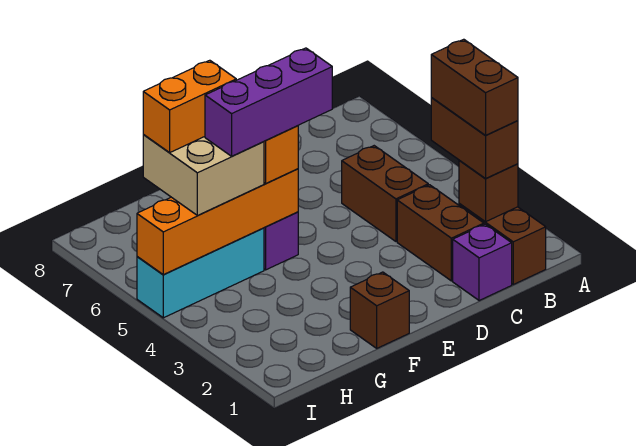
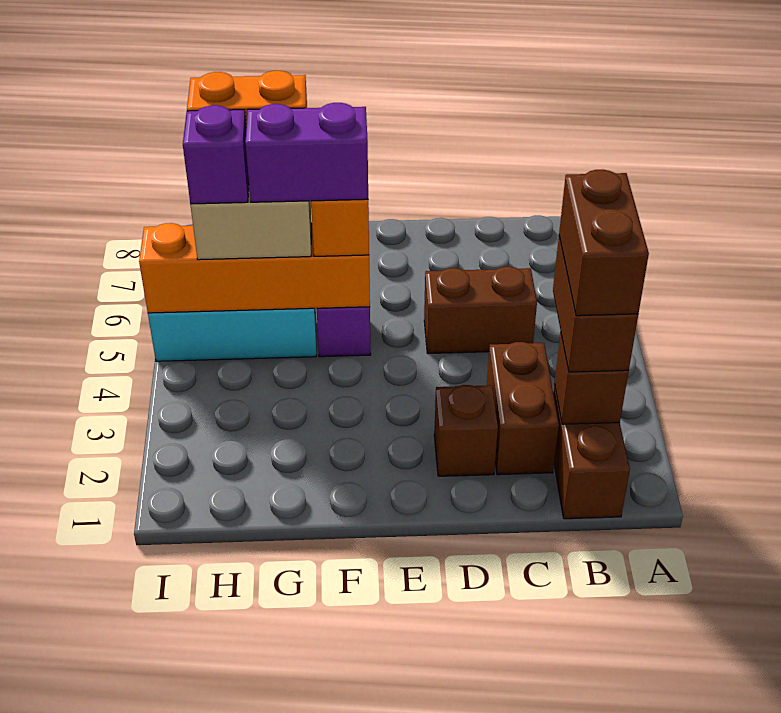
purple 1x1 brick [453,224,512,301] -> purple 1x1 brick moved to [183,105,249,204]
brown 1x2 brick [342,146,428,241] -> brown 1x2 brick turned to [424,267,537,354]
purple 1x3 brick [205,48,332,156] -> purple 1x2 brick [245,103,368,202]
brown 1x1 brick [350,272,409,348] -> brown 1x1 brick moved to [434,385,498,476]

